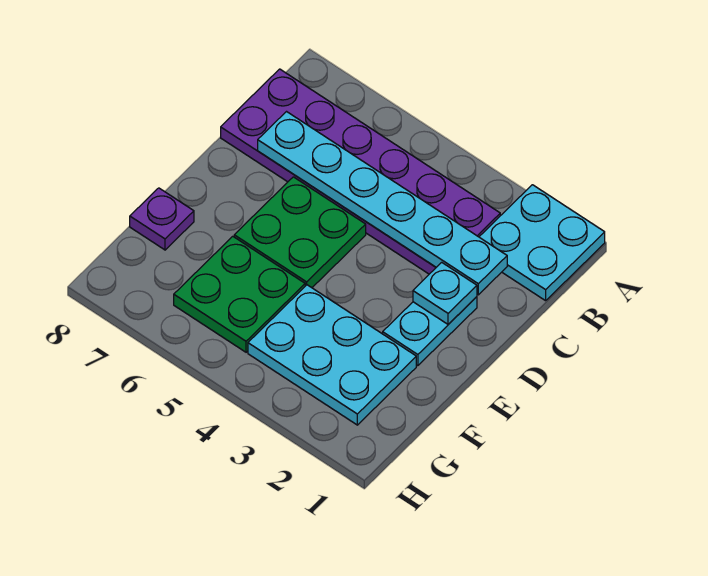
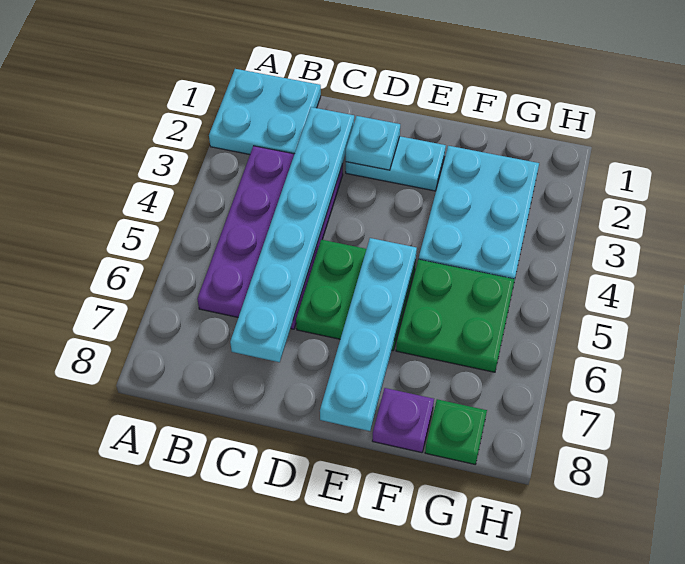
purple 2x6 plate [221,69,500,274] -> purple 2x4 plate [197,146,343,329]
none -> cyan 1x4 plate [320,238,417,431]
none -> green 1x1 plate [425,399,487,464]

